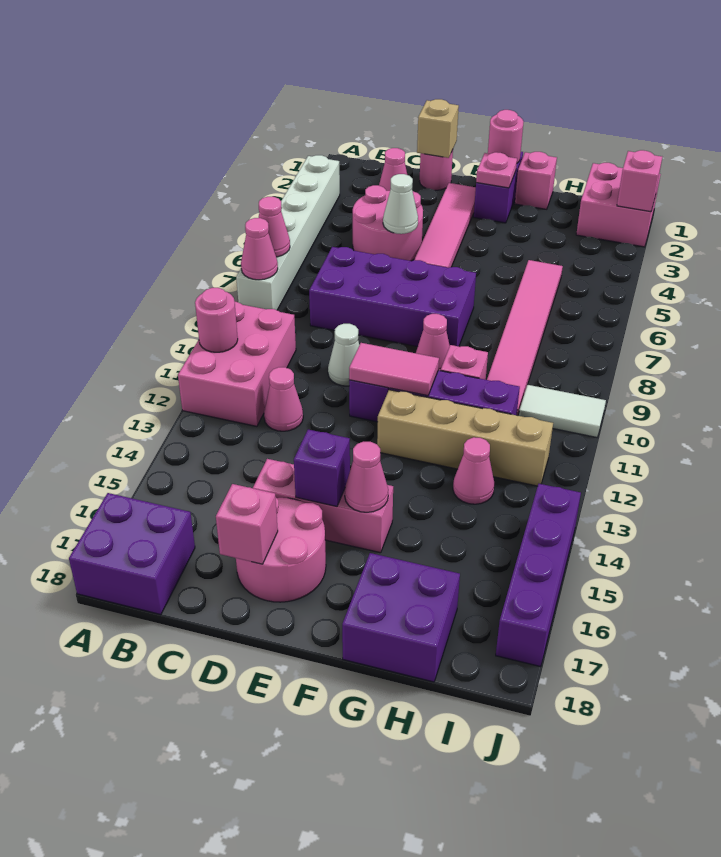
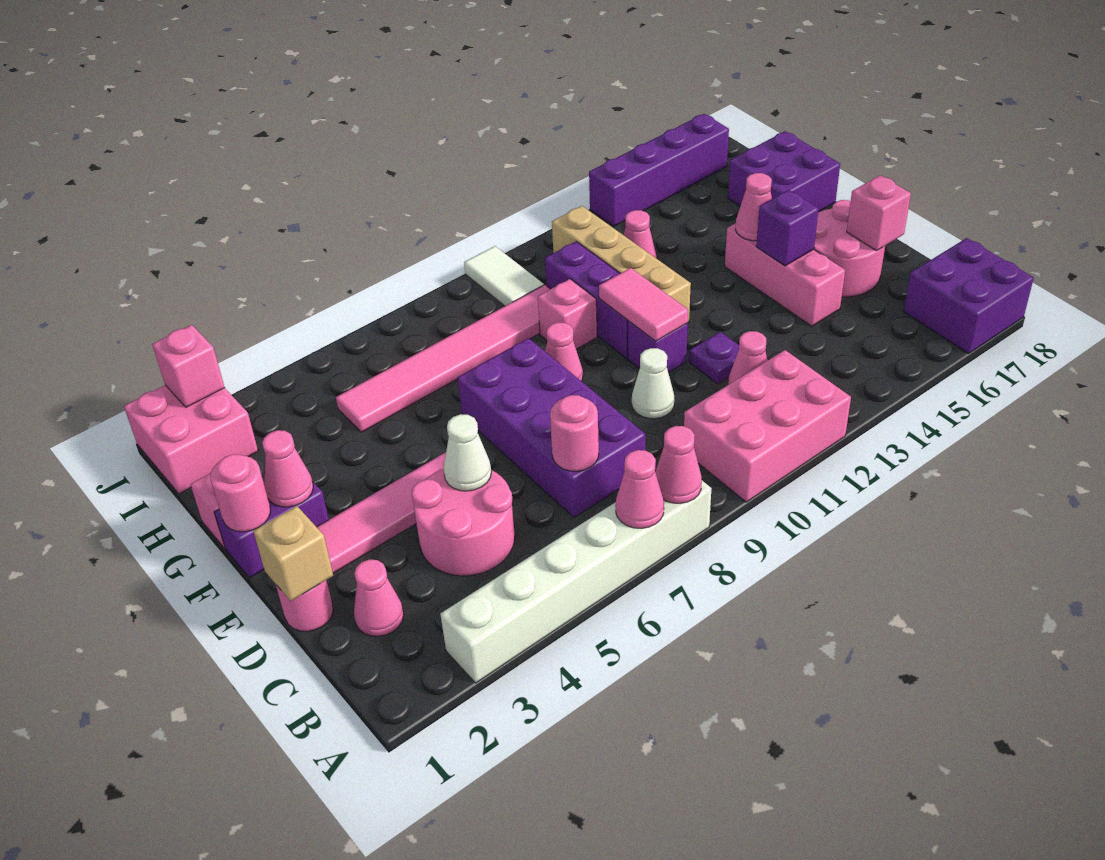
pink 1x1 round brick [195,288,238,352] -> pink 1x1 round brick moved to [550,395,599,471]
none -> purple 1x1 plate [689,332,739,384]
pink 1x1 plate [476,152,517,188] -> pink 1x1 cone [262,430,313,507]

